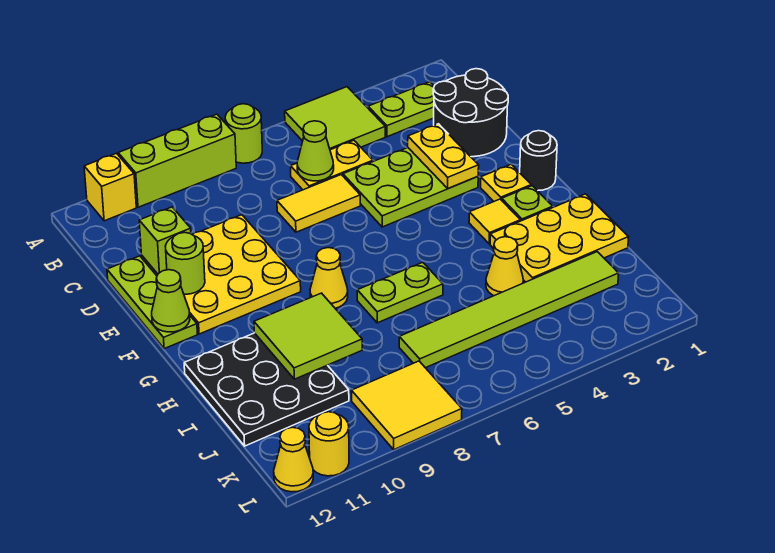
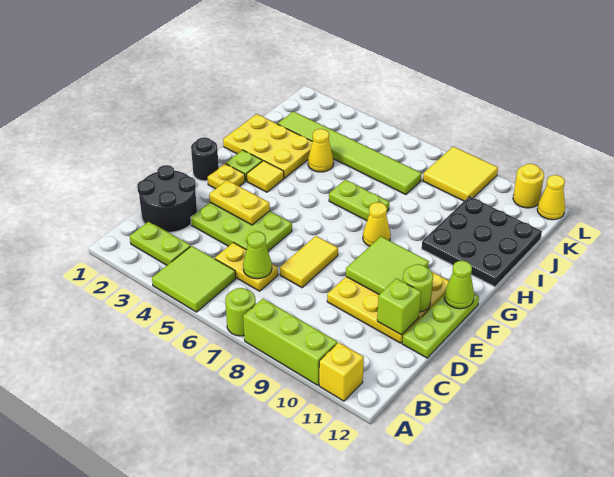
yellow 1x2 plate [408,124,479,188] -> yellow 1x2 plate turned to [209,180,270,225]
yellow 1x2 tile [277,175,360,232] -> yellow 1x2 tile turned to [280,236,338,288]
lime 2x2 tile [254,293,362,379] -> lime 2x2 tile moved to [346,237,429,294]

